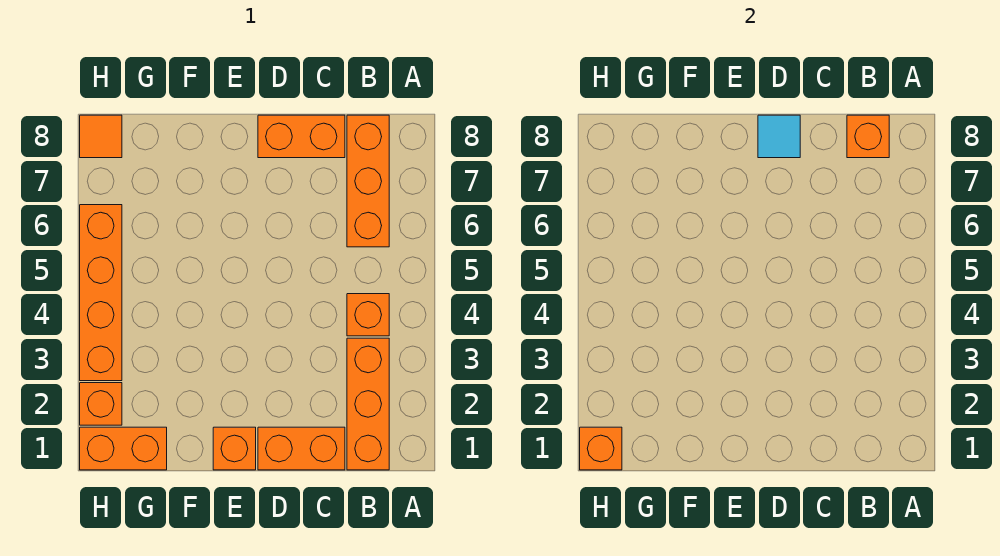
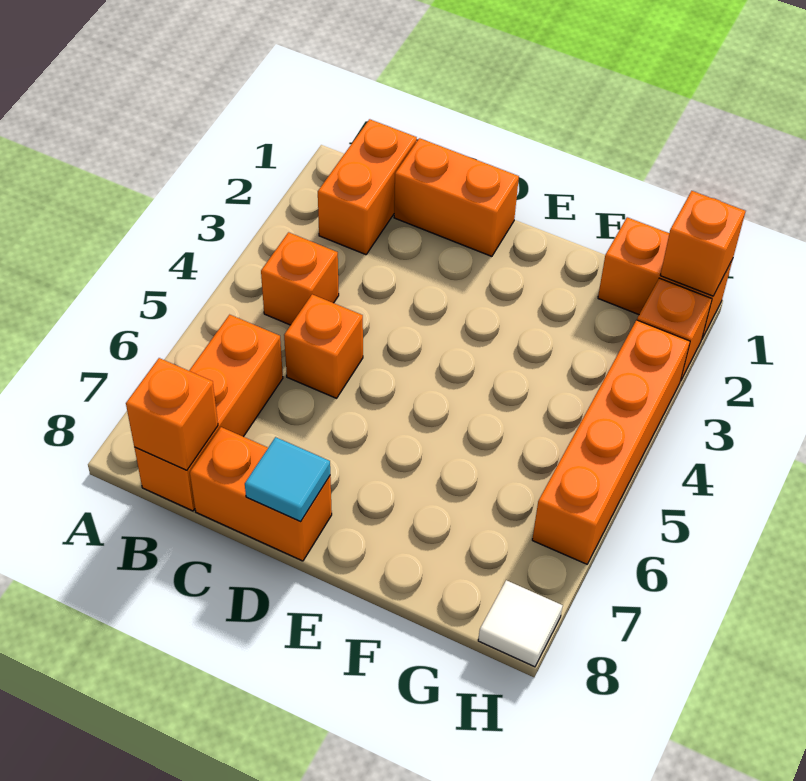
orange 1x3 brick [347,338,389,470] -> orange 1x2 brick [318,119,417,255]
orange 1x1 brick [213,427,256,470] -> orange 1x1 brick moved to [284,294,363,398]
orange 1x1 tile [80,115,122,158] -> white 1x1 tile [478,580,563,667]

